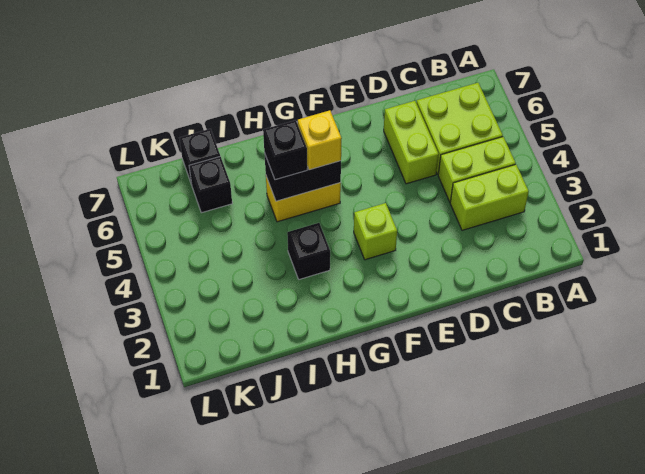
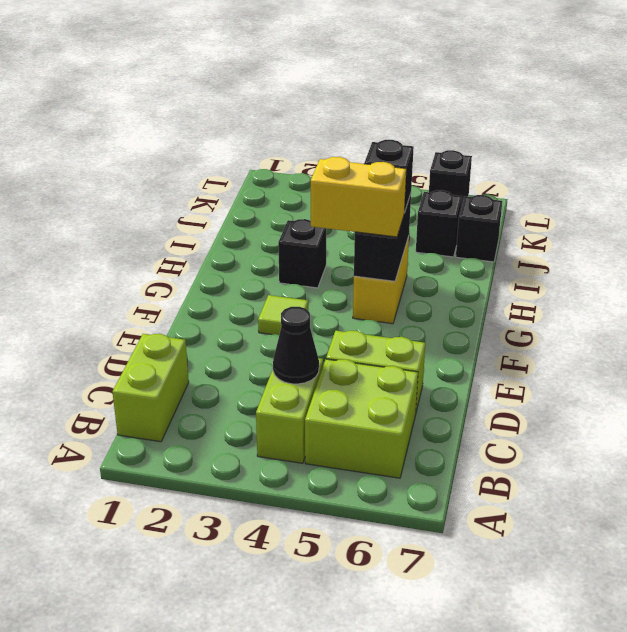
lime 1x2 brick [450,164,529,230] -> lime 1x2 brick moved to [112,334,189,442]
none -> black 1x1 cone [273,307,319,384]
lime 1x1 brick [354,203,397,260] -> lime 1x1 tile [258,295,308,335]
yellow 1x1 brick [298,110,342,170] -> yellow 1x2 brick [310,157,406,237]
none -> black 1x1 brick [429,150,472,206]

